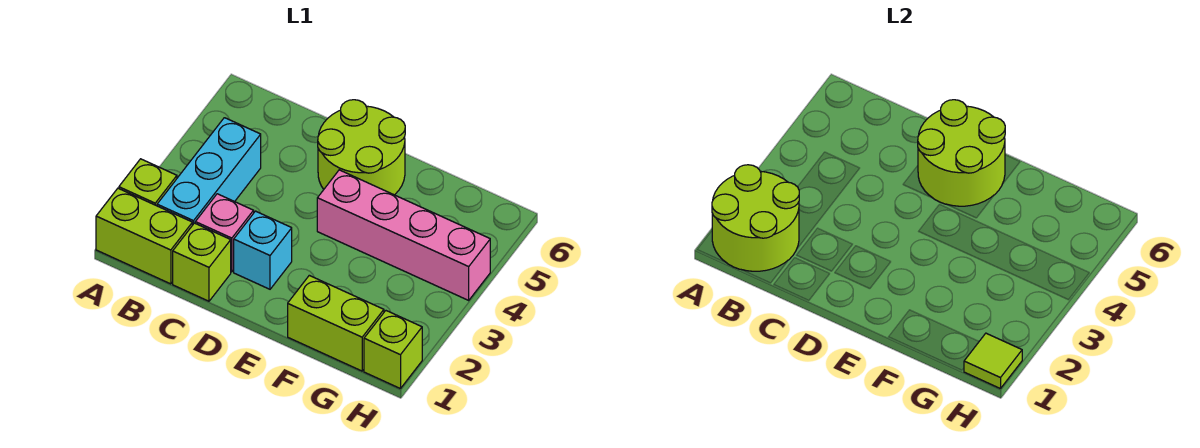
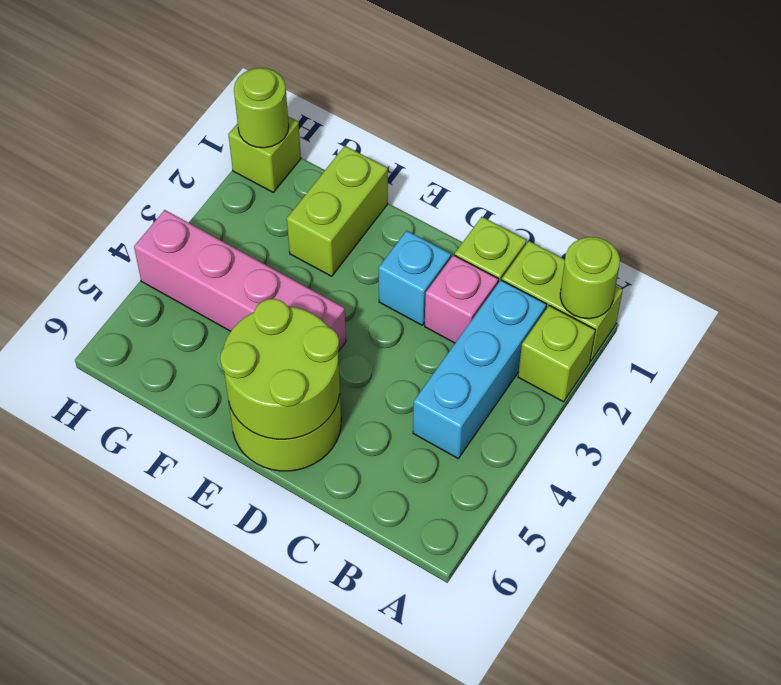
lime 2x2 round brick [712,165,799,271] -> lime 1x1 round brick [560,237,620,319]
lime 1x2 brick [288,275,384,371] -> lime 1x2 brick turned to [287,146,388,276]
lime 1x1 tile [964,333,1022,389] -> lime 1x1 round brick [234,68,289,148]

